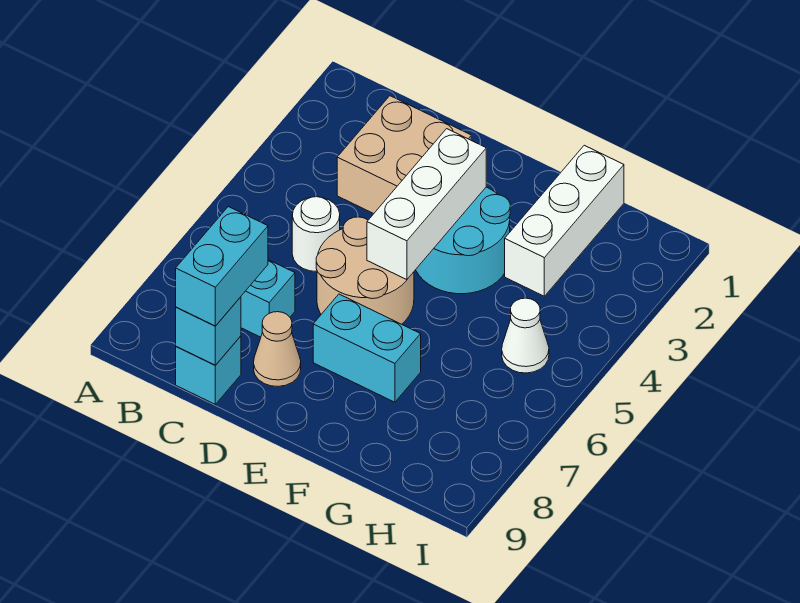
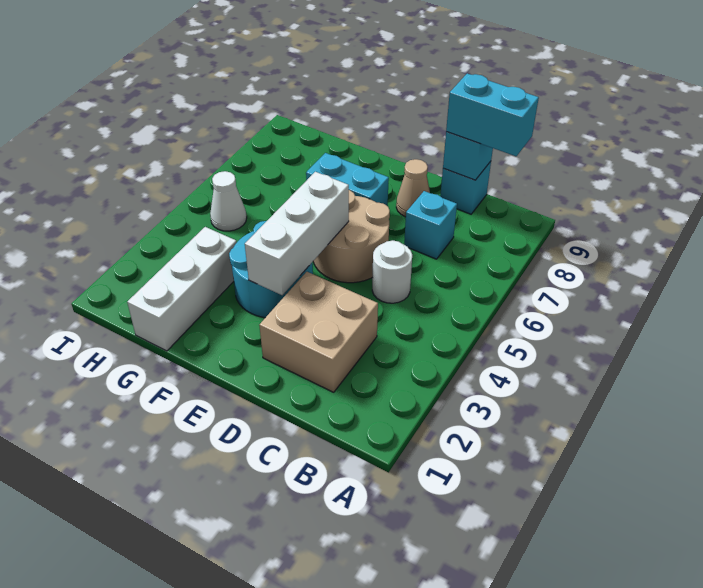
cyan 1x2 brick [176,207,268,326] -> cyan 1x2 brick turned to [446,74,539,156]

